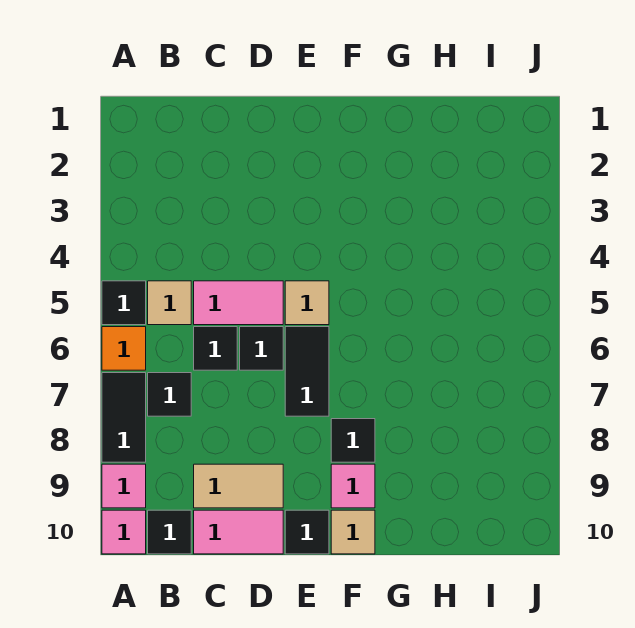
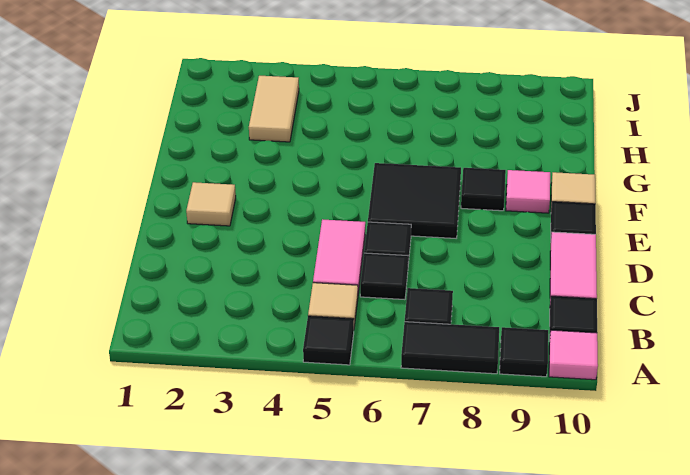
orange 1x1 tile [102,327,146,370] -> none
pink 1x1 tile [102,464,146,508] -> black 1x1 tile [500,327,548,377]
tan 1x2 tile [194,464,283,508] -> tan 1x2 tile moved to [249,76,299,142]
tan 1x1 tile [285,281,329,325] -> tan 1x1 tile moved to [186,182,236,226]
black 1x2 tile [285,327,329,416] -> black 2x2 tile [368,163,461,238]

